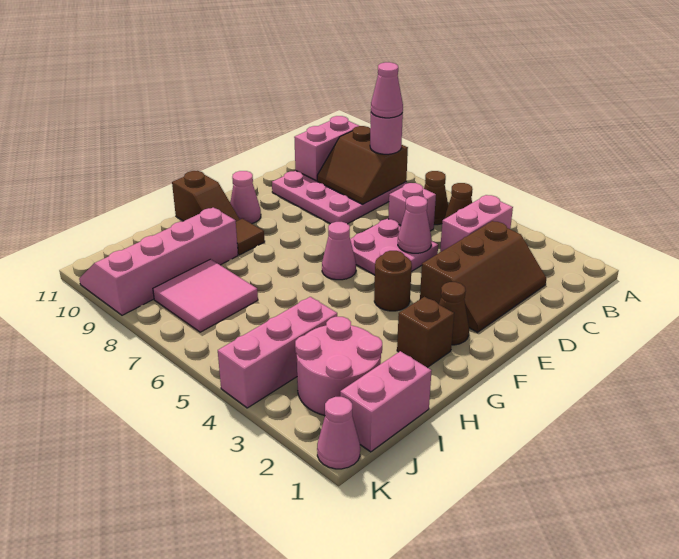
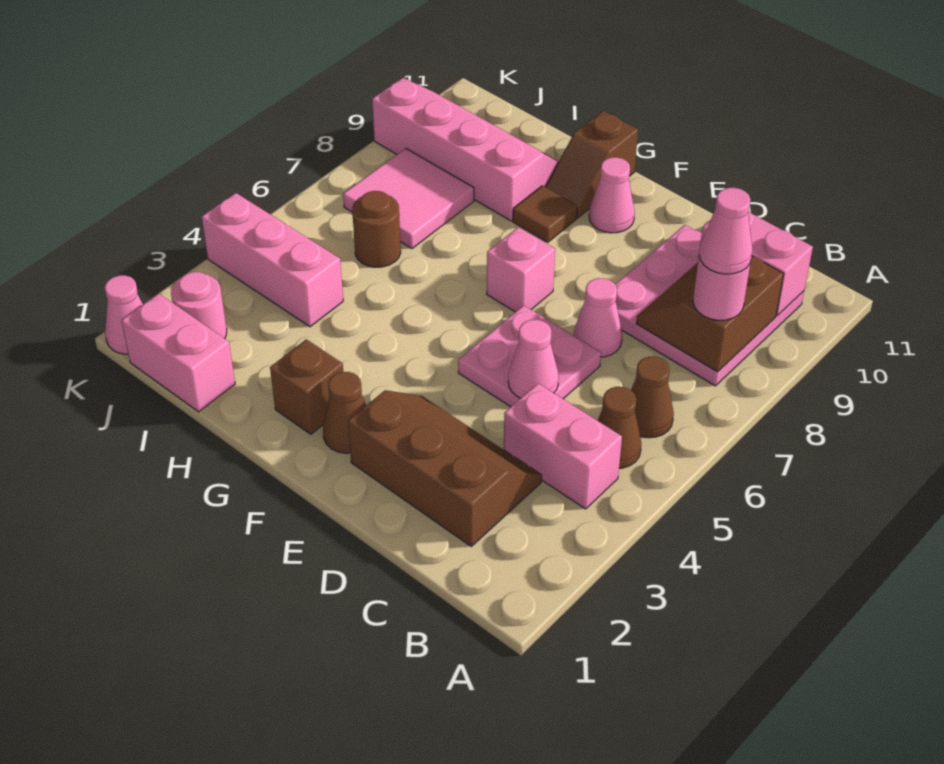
brown 2x3 slope [420,221,546,332] -> brown 2x3 slope turned to [348,390,542,546]
pink 1x1 brick [388,183,436,231] -> pink 1x1 brick moved to [487,227,555,312]
brown 1x1 round brick [374,251,412,311] -> brown 1x1 round brick moved to [352,191,401,267]
pink 1x1 cone [322,222,356,280] -> pink 1x1 cone moved to [574,278,622,357]
pink 2x2 round brick [295,317,382,416] -> pink 1x1 round brick [171,272,227,339]

